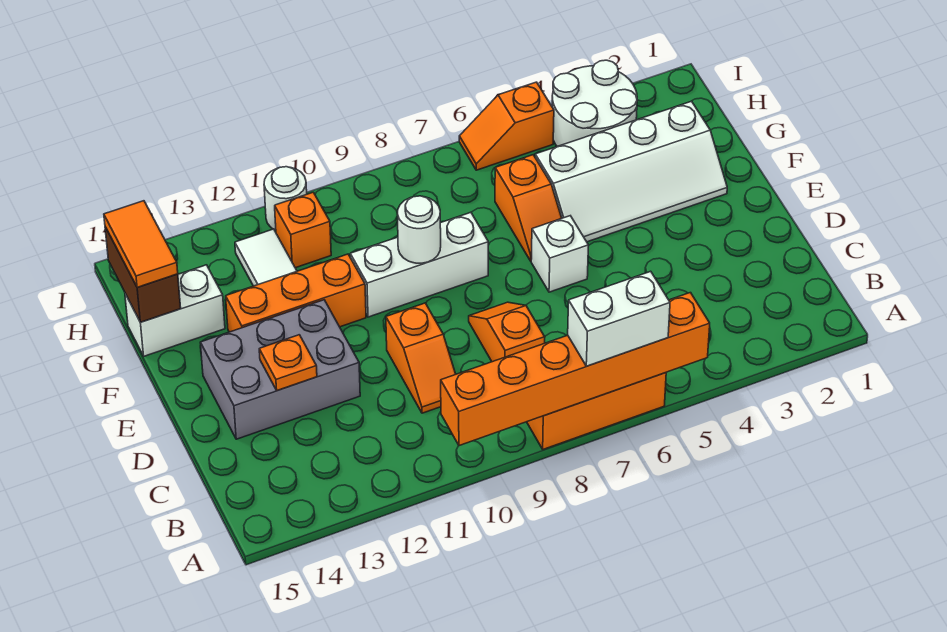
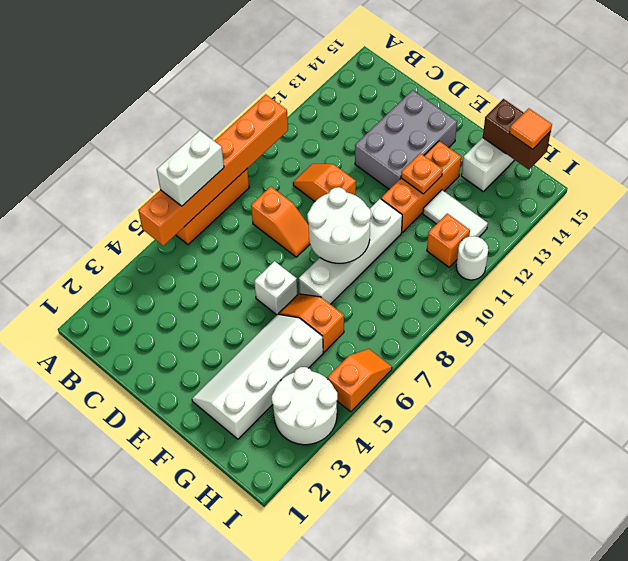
orange 1x1 plate [259,335,317,391] -> orange 1x1 plate moved to [401,153,443,194]
white 1x3 brick [350,212,488,317] -> white 1x4 brick [299,199,402,304]
white 1x1 round brick [398,196,441,263] -> white 2x2 round brick [307,187,371,263]
orange 1x2 tile [104,201,178,288] -> orange 1x1 tile [510,108,552,149]

